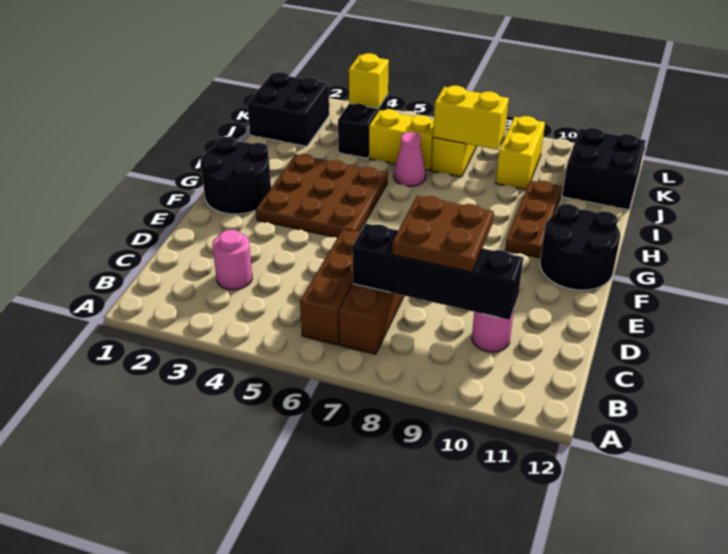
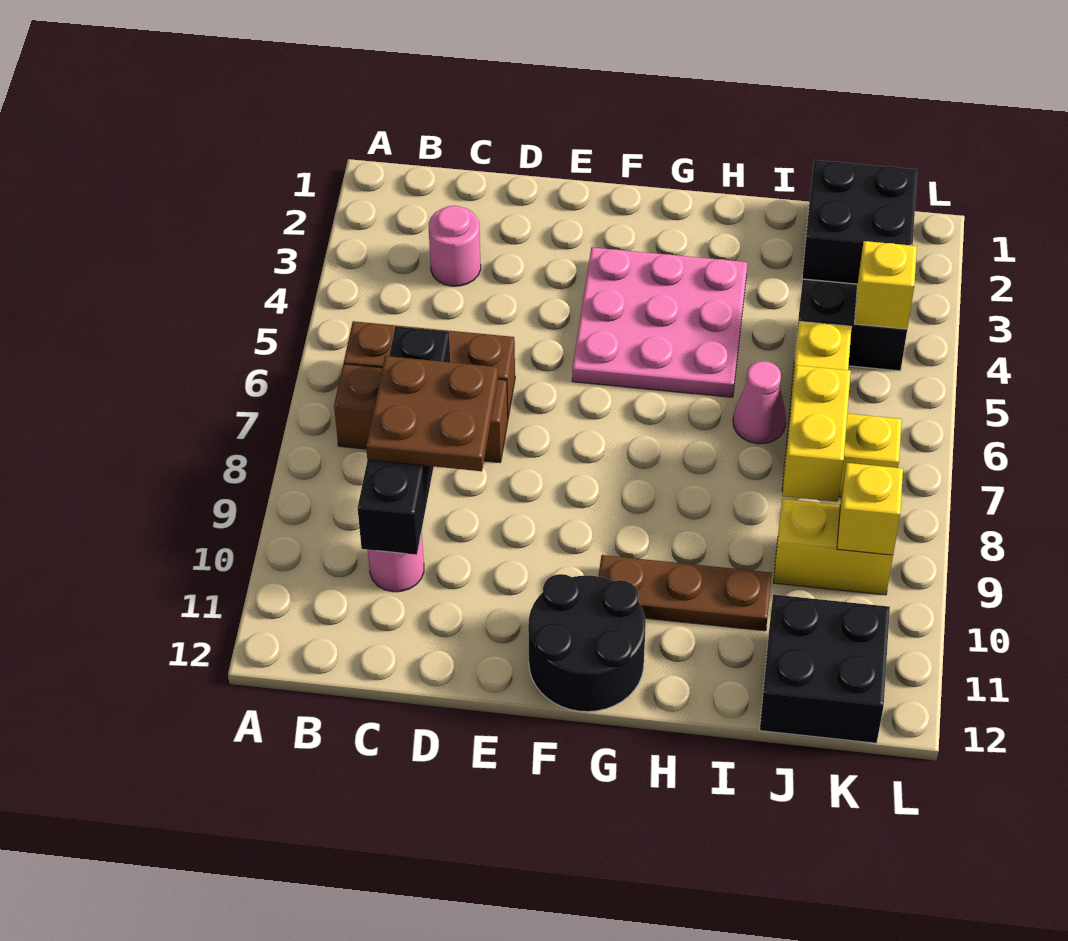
black 2x2 round brick [200,137,271,214] -> none
brown 3x3 plate [256,154,388,238] -> pink 3x3 plate [572,247,748,397]
none -> yellow 1x1 brick [837,463,903,555]

